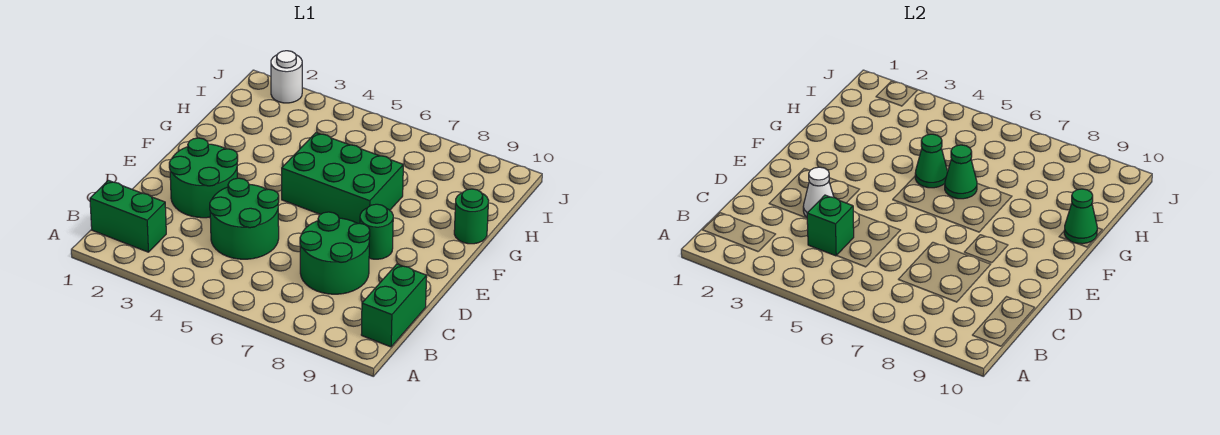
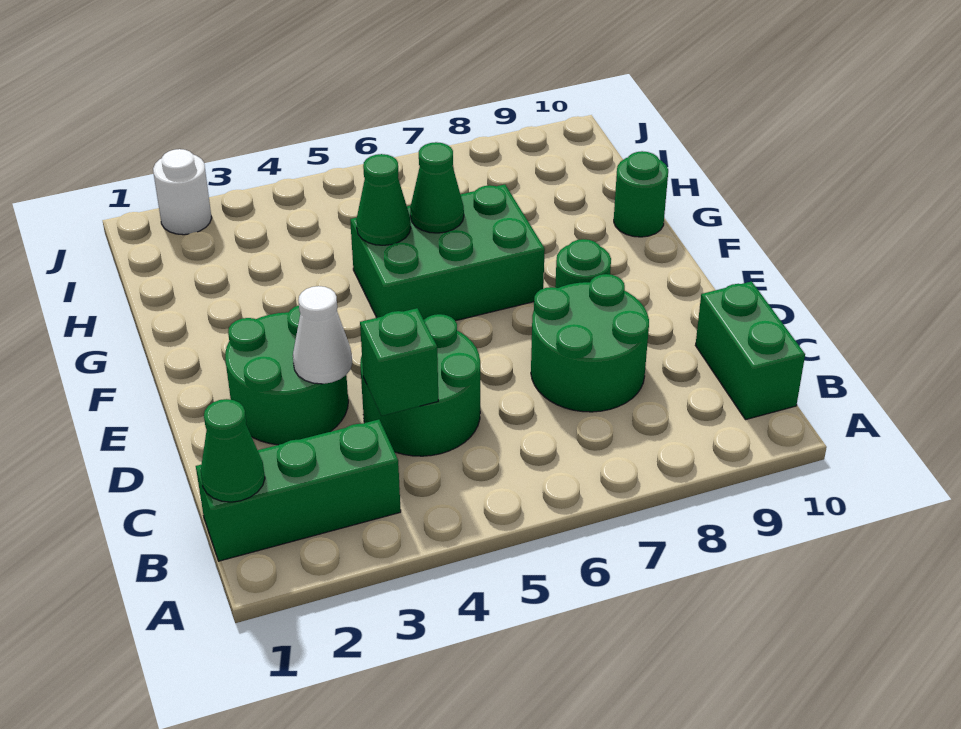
green 1x2 brick [90,180,166,252] -> green 1x3 brick [196,419,401,561]
green 1x1 cone [1064,189,1097,244] -> green 1x1 cone moved to [201,399,265,502]

